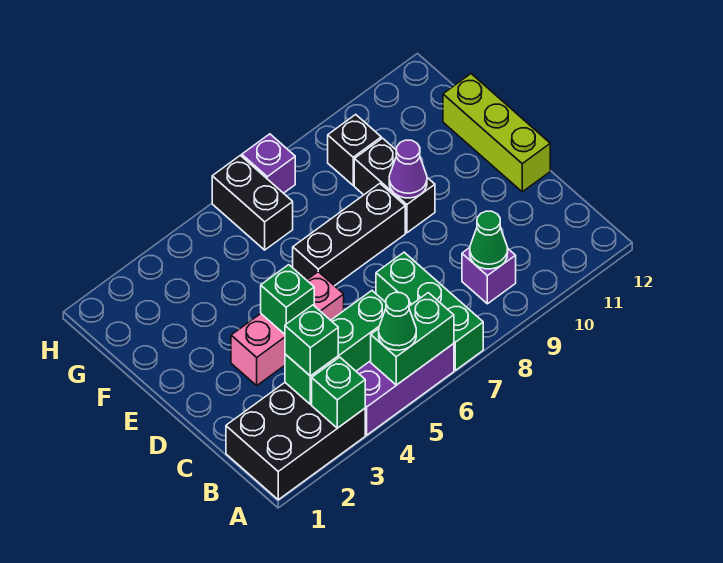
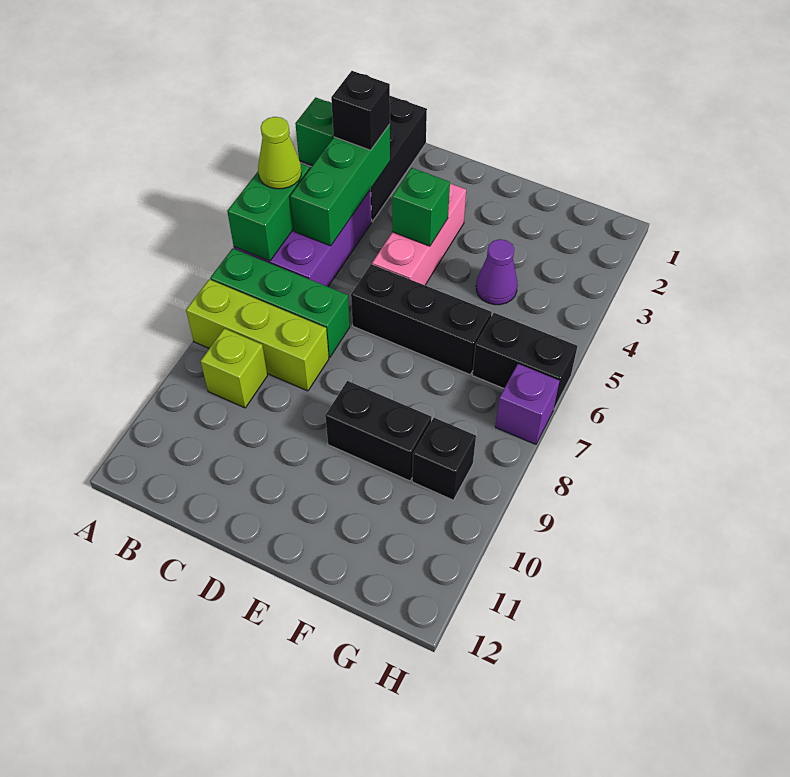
green 1x1 cone [379,292,416,350] -> lime 1x1 cone [258,117,301,189]
green 1x1 brick [285,305,338,376] -> black 1x1 brick [331,71,390,150]
purple 1x1 brick [462,248,516,304] -> lime 1x1 brick [201,328,267,408]
green 1x1 cone [470,211,508,269] -> none
lime 1x3 brick [443,74,550,192] -> lime 1x3 brick moved to [186,279,329,391]
black 1x3 brick [293,184,405,286] -> black 1x3 brick turned to [351,264,492,374]
purple 1x1 cone [389,140,427,198] -> purple 1x1 cone moved to [476,239,518,305]

